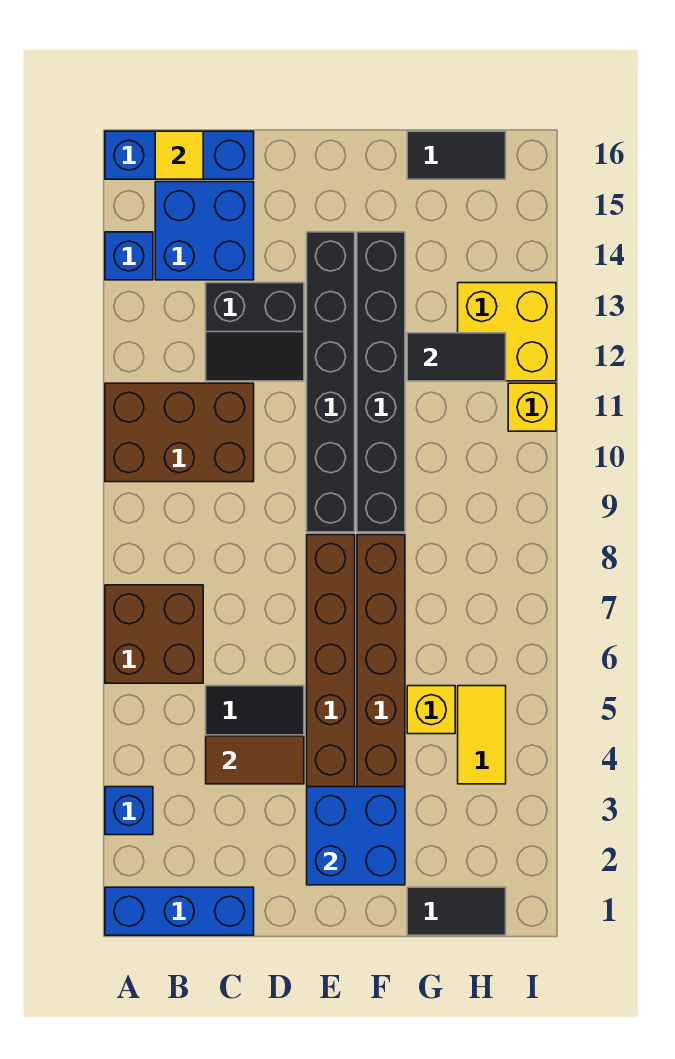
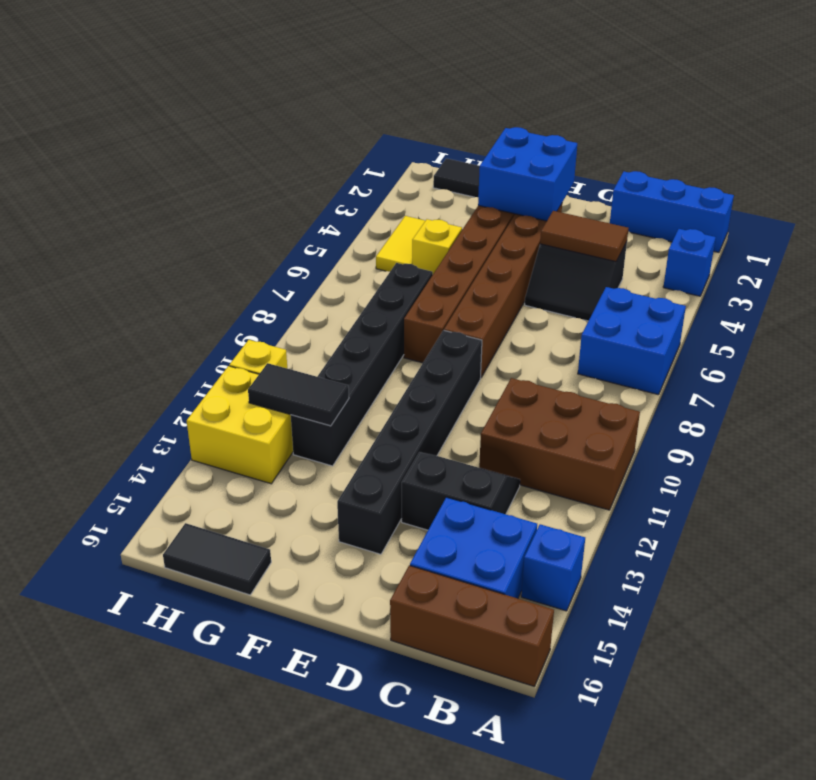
brown 2x2 brick [105,585,203,683] -> blue 2x2 brick [578,287,686,395]
blue 1x3 brick [105,131,254,179] -> brown 1x3 brick [390,565,554,686]
yellow 1x1 tile [155,131,203,179] -> none
black 1x6 brick [357,232,405,532] -> black 1x6 brick moved to [291,263,433,466]

